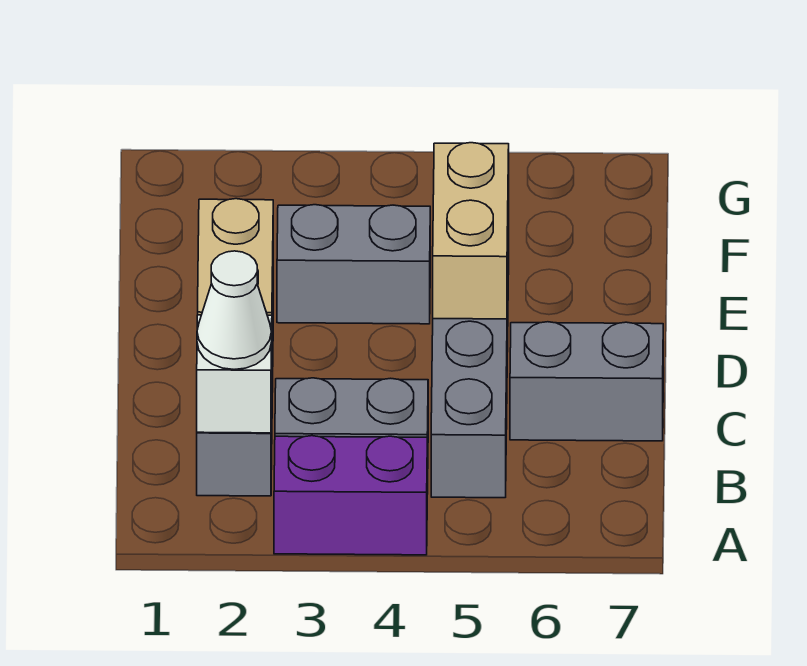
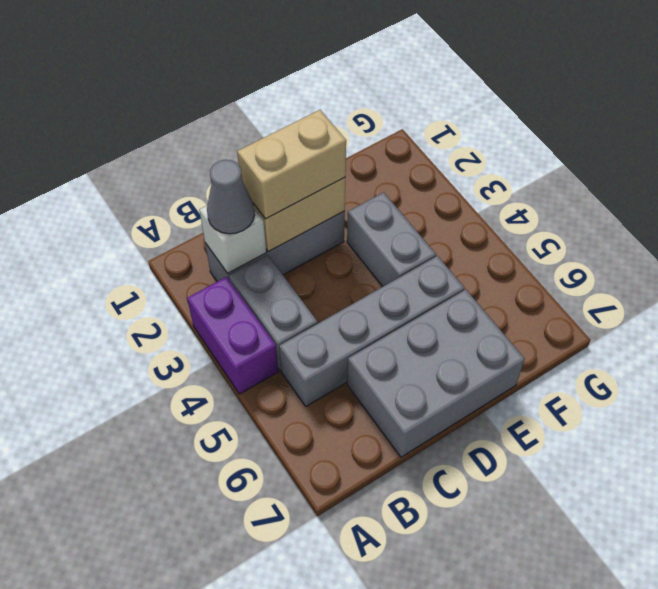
white 1x1 cone [197,251,272,369] -> grey 1x1 cone [207,160,255,234]
grey 1x2 brick [510,322,663,441] -> grey 2x3 brick [347,290,525,457]
tan 1x2 brick [433,143,509,319] -> tan 1x2 brick moved to [237,110,346,219]

